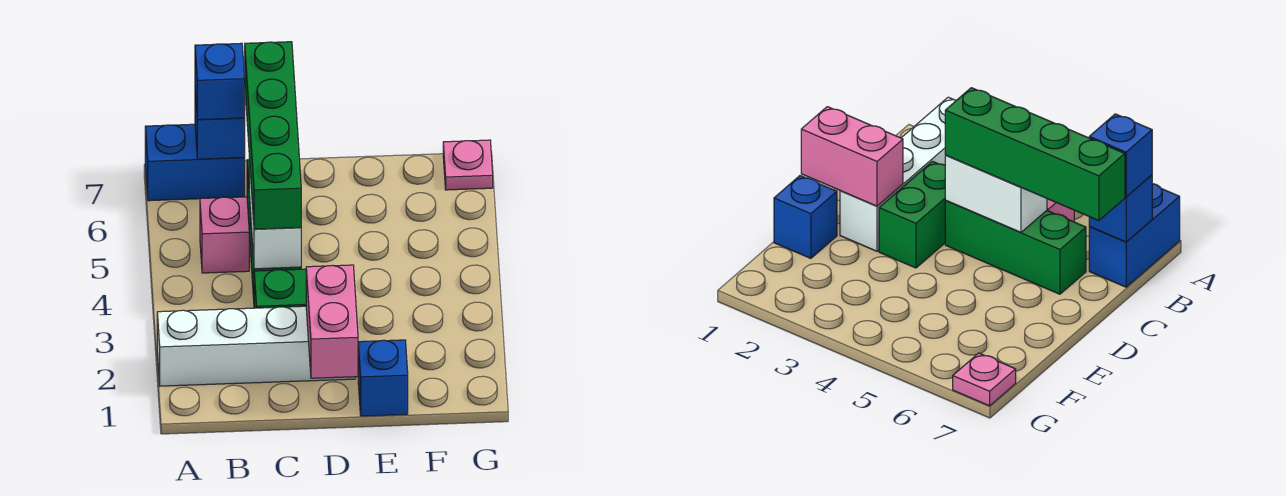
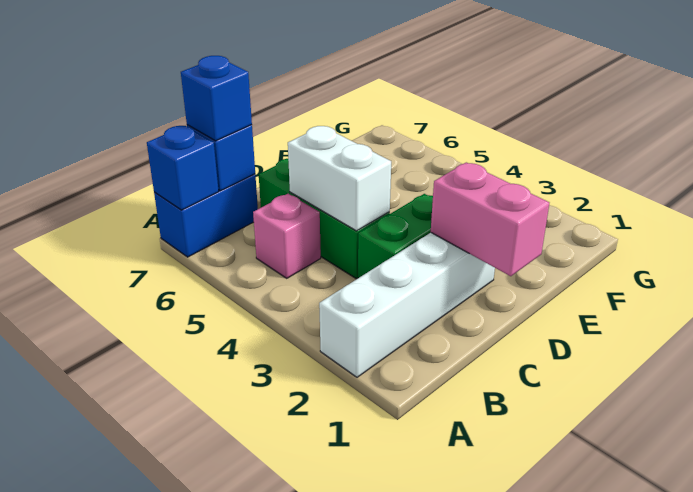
green 1x4 brick [245,42,301,229] -> none
blue 1x1 brick [358,340,408,416] -> blue 1x1 brick moved to [147,126,219,210]
pink 1x1 plate [443,140,493,190] -> none

